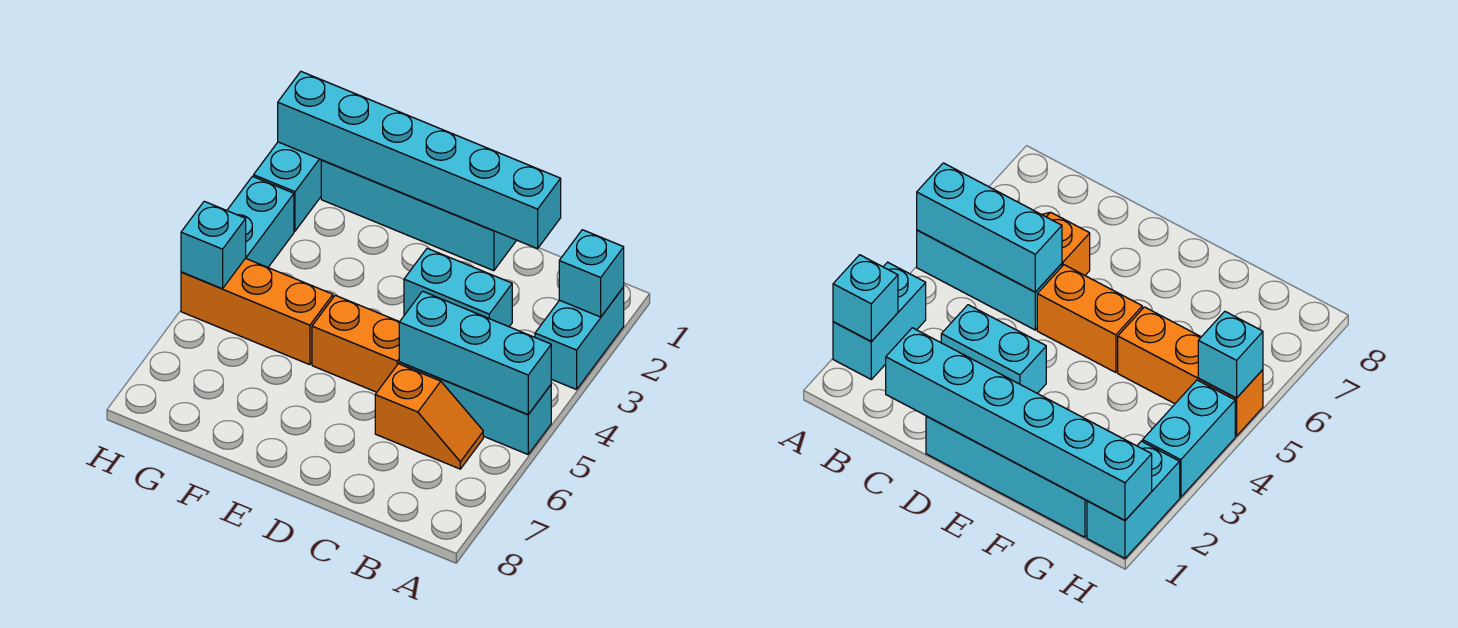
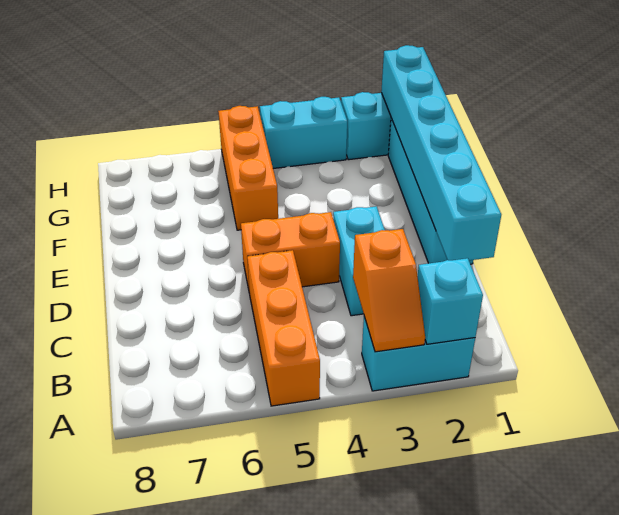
cyan 1x3 brick [399,362,551,454] -> orange 1x3 brick [247,250,320,406]
cyan 1x3 brick [399,291,551,415] -> none
orange 1x2 slope [375,364,483,469] -> orange 1x2 slope moved to [353,229,425,352]
orange 1x2 brick [312,295,399,392] -> orange 1x2 brick turned to [241,212,340,294]
cyan 1x1 brick [181,201,246,289] -> none

